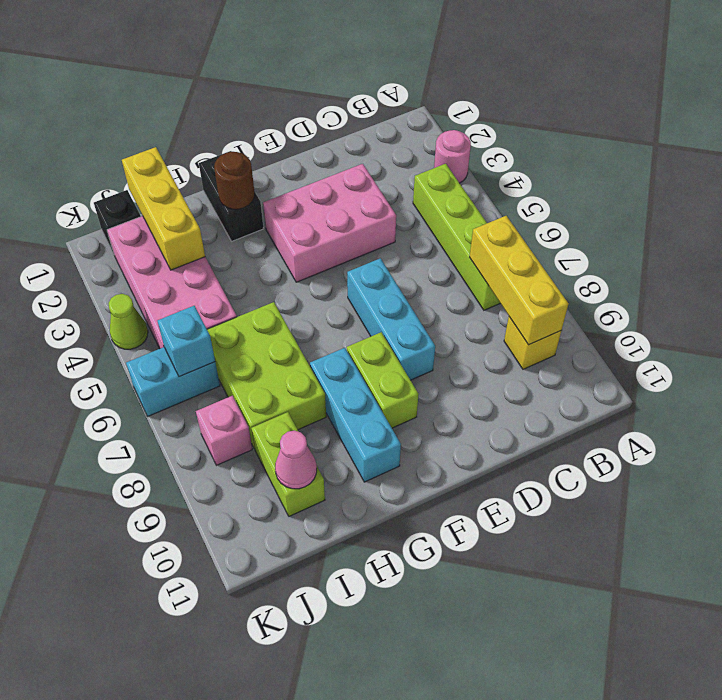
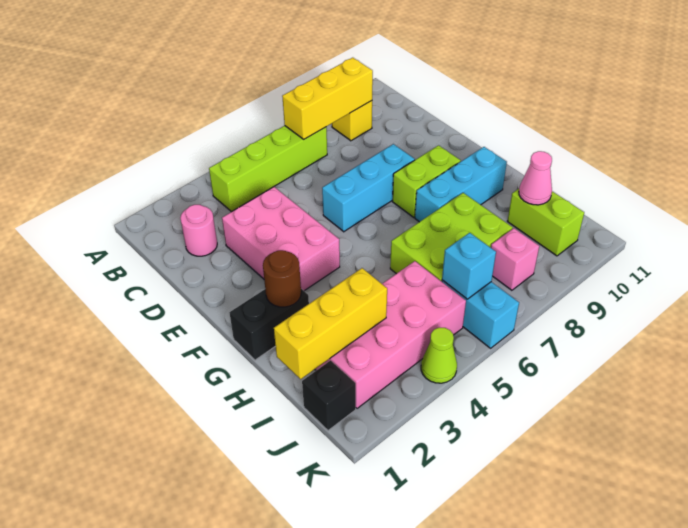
pink 1x1 round brick [434,130,471,183] -> pink 1x1 round brick moved to [180,205,217,256]
lime 1x2 brick [251,412,325,516] -> lime 1x2 brick turned to [507,189,584,256]

